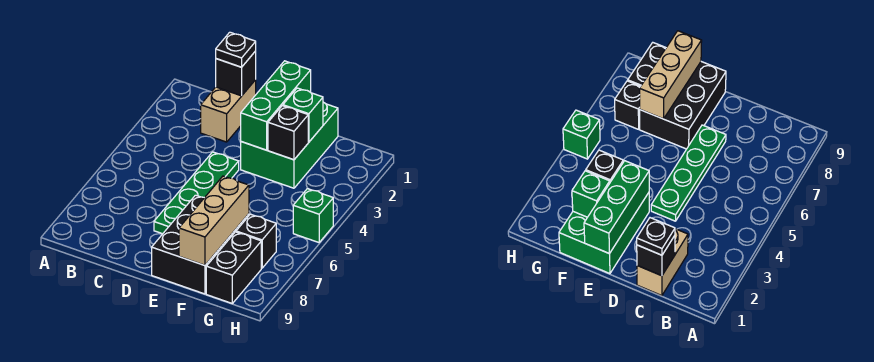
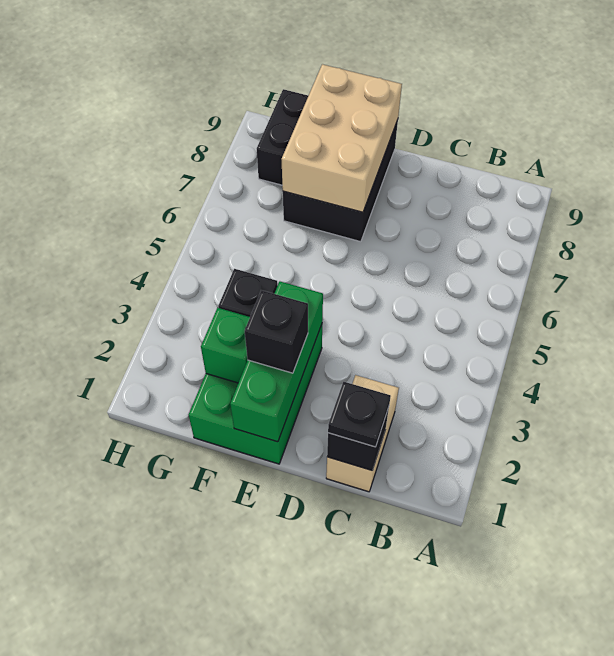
green 1x4 plate [154,152,239,234] -> none
tan 1x3 brick [179,176,249,265] -> tan 2x3 brick [281,64,402,212]
black 1x1 brick [236,214,276,268] -> black 1x1 brick moved to [245,290,308,373]
green 1x1 brick [293,189,333,242] -> none

